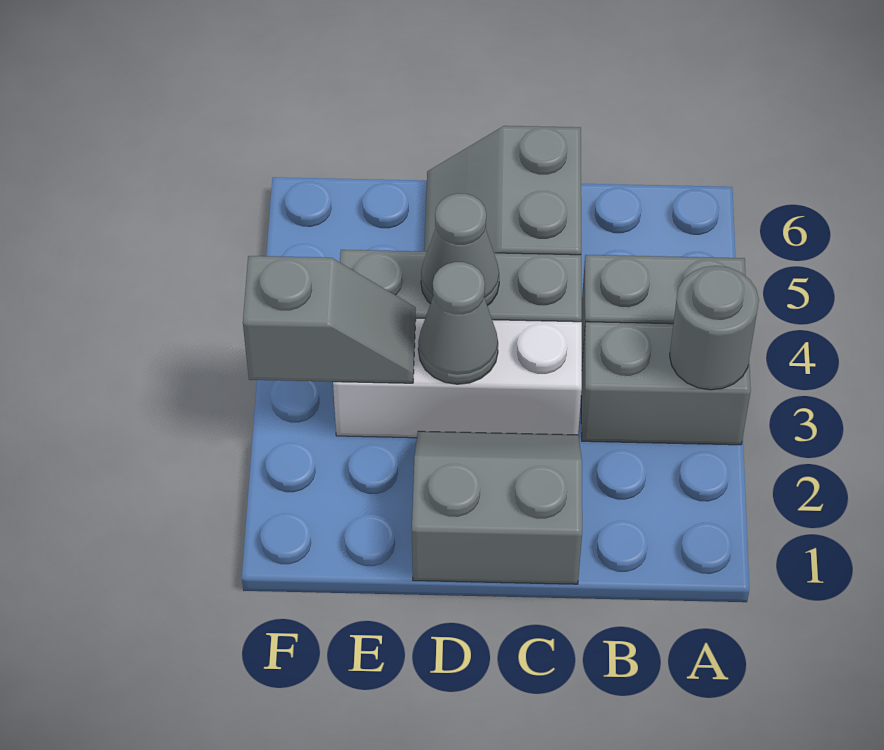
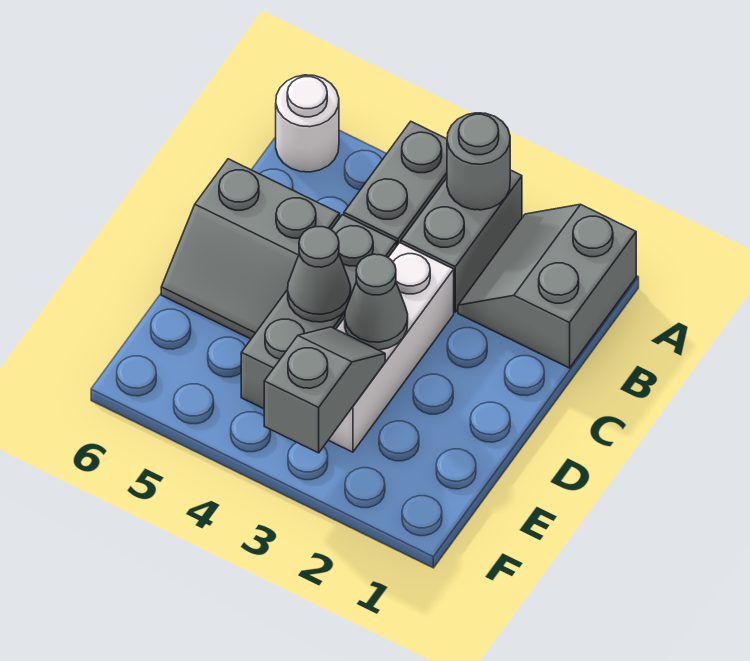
none -> white 1x1 round brick [276,75,339,172]
grey 2x2 slope [412,431,582,584] -> grey 2x2 slope moved to [458,204,636,368]

